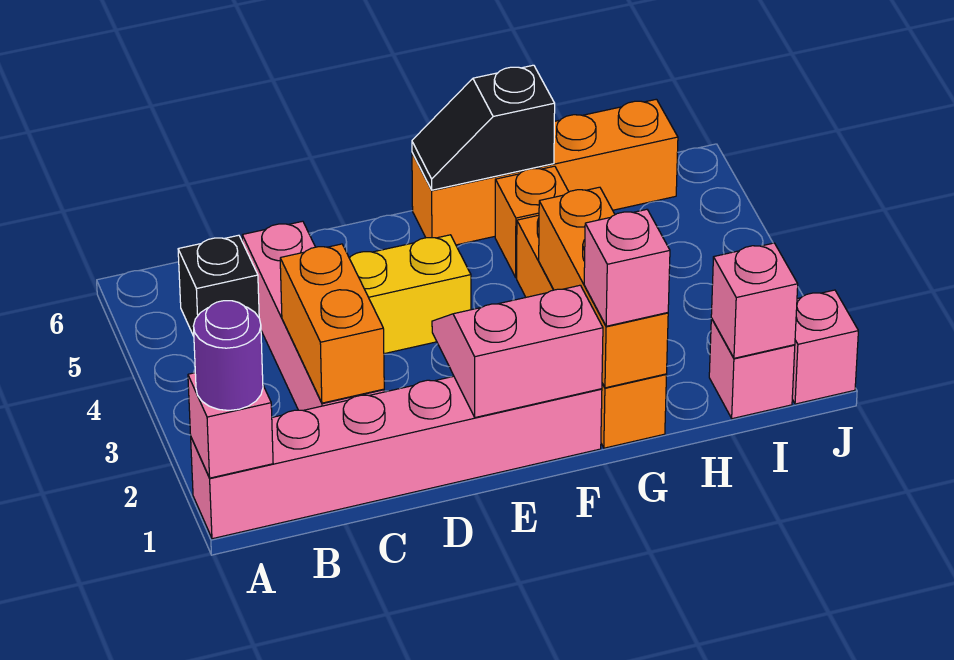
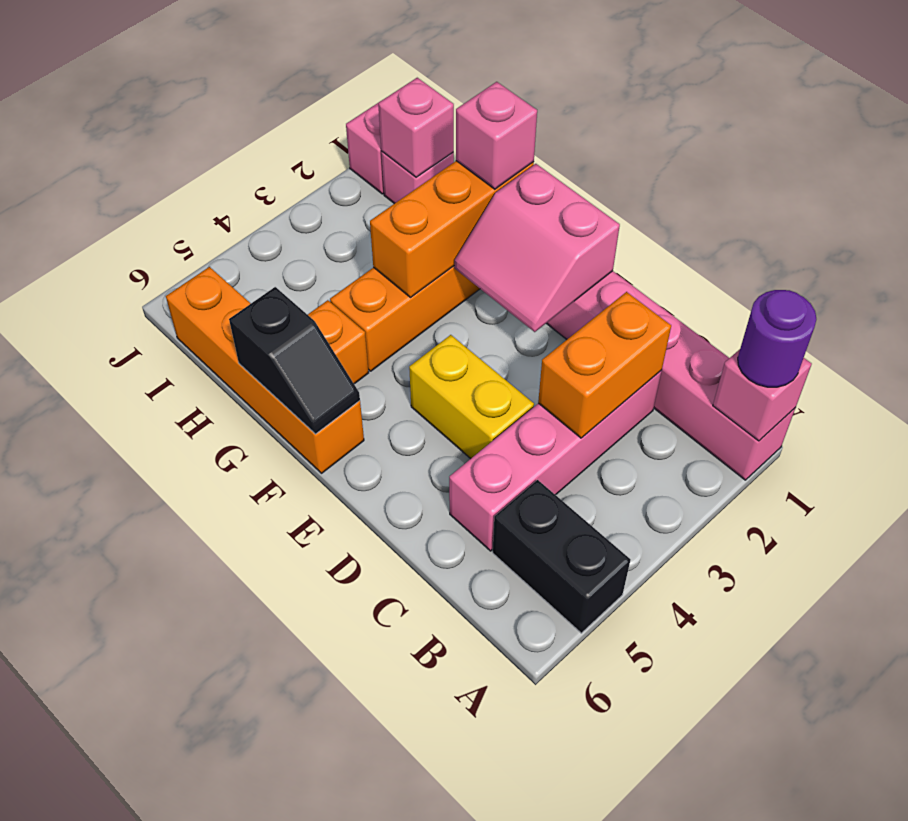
black 1x1 brick [178,235,259,336] -> black 1x2 brick [493,480,631,633]

